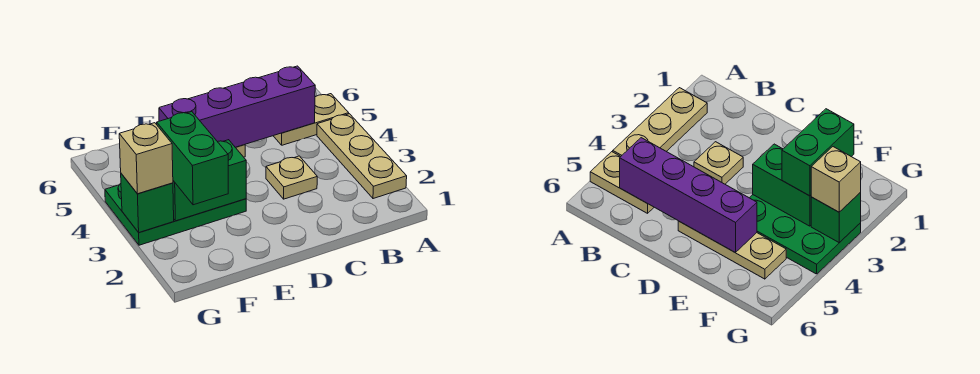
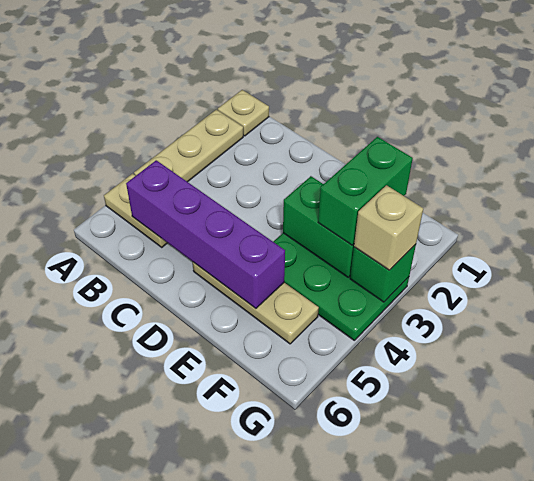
tan 1x1 plate [266,156,317,199] -> tan 1x1 plate moved to [218,90,269,136]

